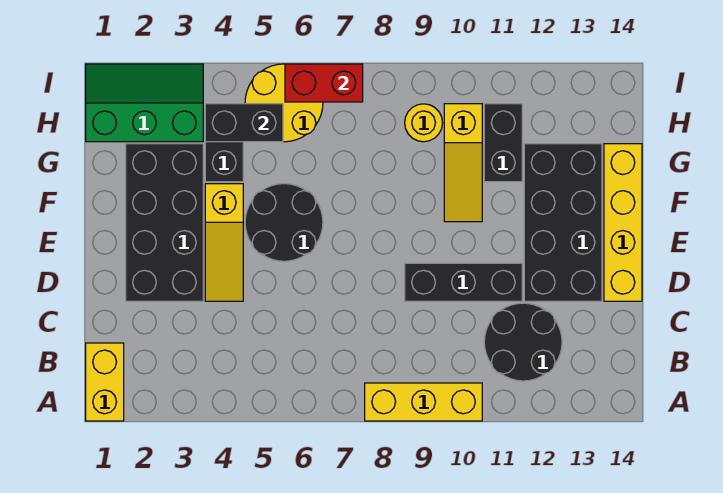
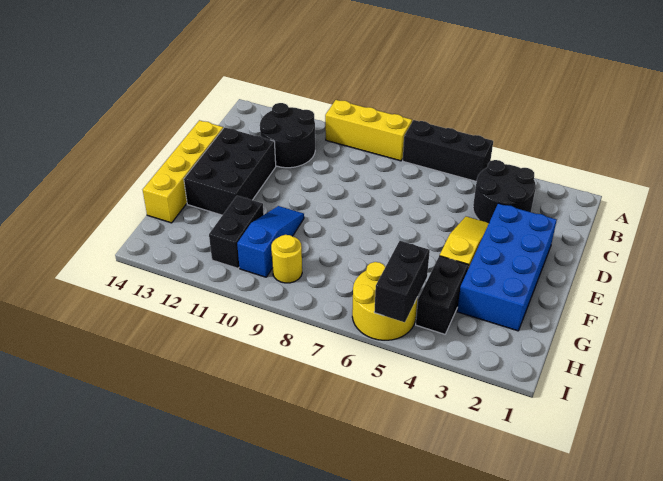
yellow 1x2 brick [86,343,124,421] -> none
black 2x4 brick [126,144,203,301] -> blue 2x4 brick [457,203,557,331]
black 1x3 brick [405,263,522,301] -> black 1x3 brick moved to [403,120,493,182]
black 2x4 brick [524,144,602,301] -> black 2x3 brick [184,127,276,215]
black 2x2 round brick [245,184,323,261] -> black 2x2 round brick moved to [473,160,536,223]
yellow 1x3 slope [444,104,482,222] -> blue 1x3 slope [237,206,304,277]
green 2x3 slope [86,64,203,142] -> none
black 1x2 brick [205,104,283,142] -> black 1x2 brick turned to [374,241,430,322]
red 1x2 brick [285,64,363,102] -> none

